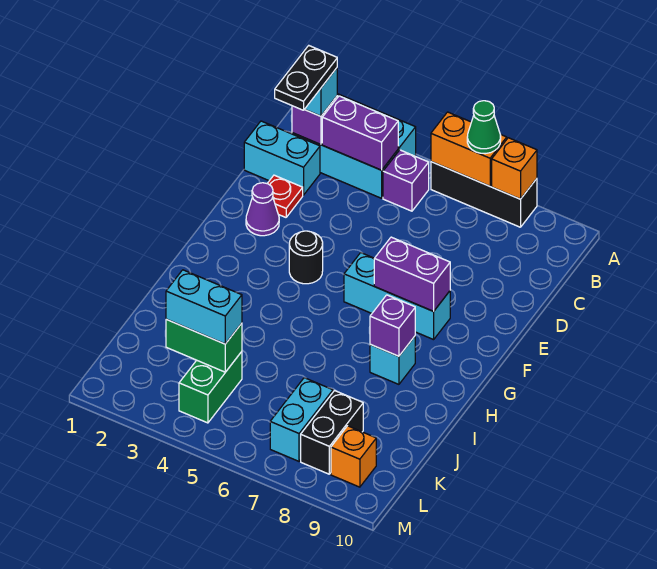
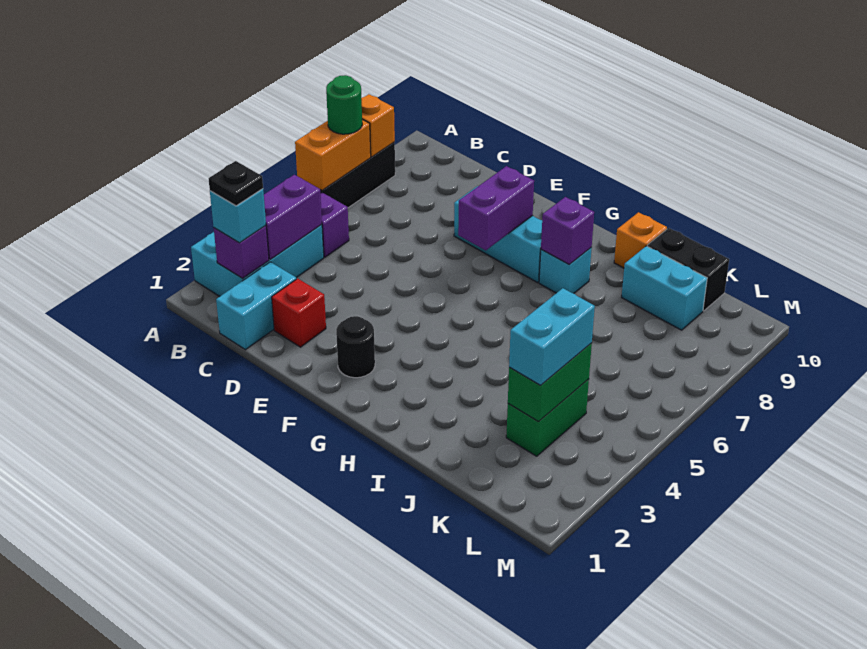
green 1x1 cone [467,101,501,154] -> green 1x1 round brick [326,75,362,134]
black 1x2 plate [275,46,337,110] -> black 1x1 plate [208,161,263,206]
red 1x1 plate [267,175,303,217] -> red 1x1 brick [272,278,326,347]
purple 1x1 cone [246,183,279,236] -> none
black 1x1 round brick [289,231,323,284] -> black 1x1 round brick moved to [336,316,375,378]
cyan 1x3 brick [344,253,450,340] -> cyan 1x3 brick turned to [454,186,542,282]
green 1x2 brick [179,352,242,423] -> green 1x2 brick turned to [506,379,589,456]
cyan 1x2 brick [270,378,333,461] -> cyan 1x2 brick moved to [622,246,707,330]
black 1x2 brick [301,391,363,474] -> black 1x2 brick moved to [647,228,729,311]
orange 1x1 brick [331,426,376,487] -> orange 1x1 brick moved to [614,212,667,268]

